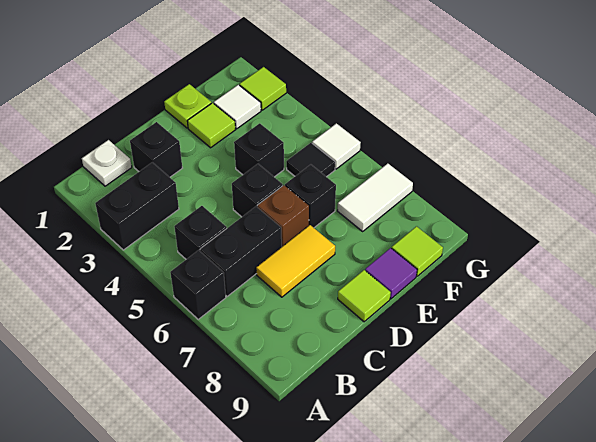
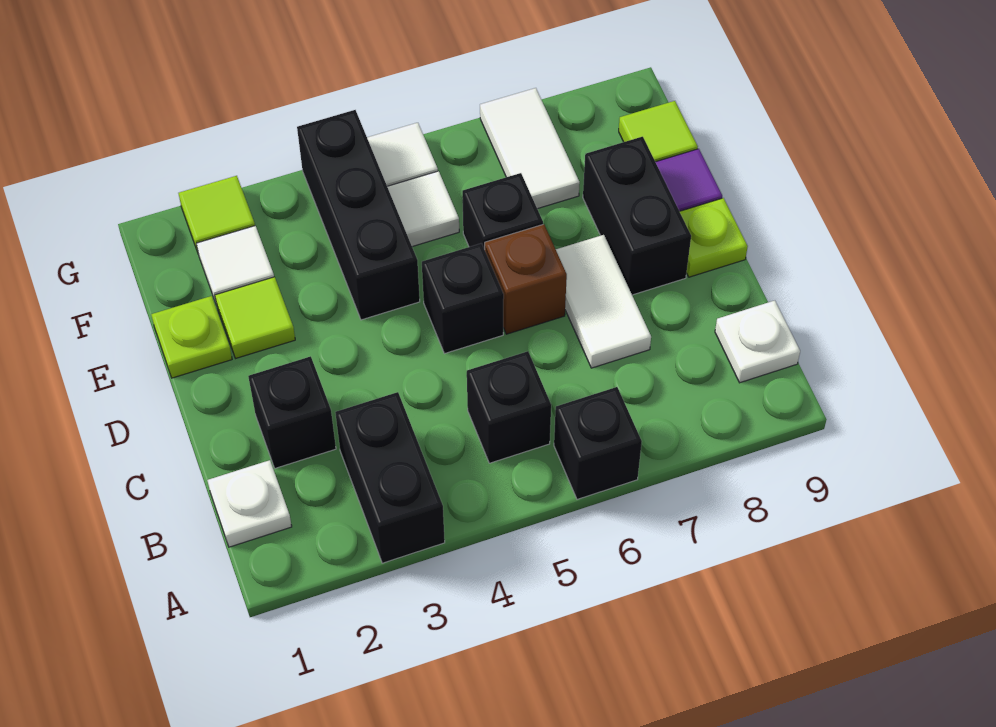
black 1x2 brick [200,206,282,296] -> black 1x2 brick moved to [583,137,691,295]
none -> white 1x1 plate [715,301,800,383]
yellow 1x2 tile [256,225,335,297] -> white 1x2 tile [556,235,651,368]
lime 1x1 tile [338,270,391,322] -> lime 1x1 plate [680,198,748,277]
black 1x1 brick [234,123,284,177] -> black 1x3 brick [297,110,420,320]
black 1x1 tile [286,143,335,177] -> white 1x1 tile [387,171,459,247]

